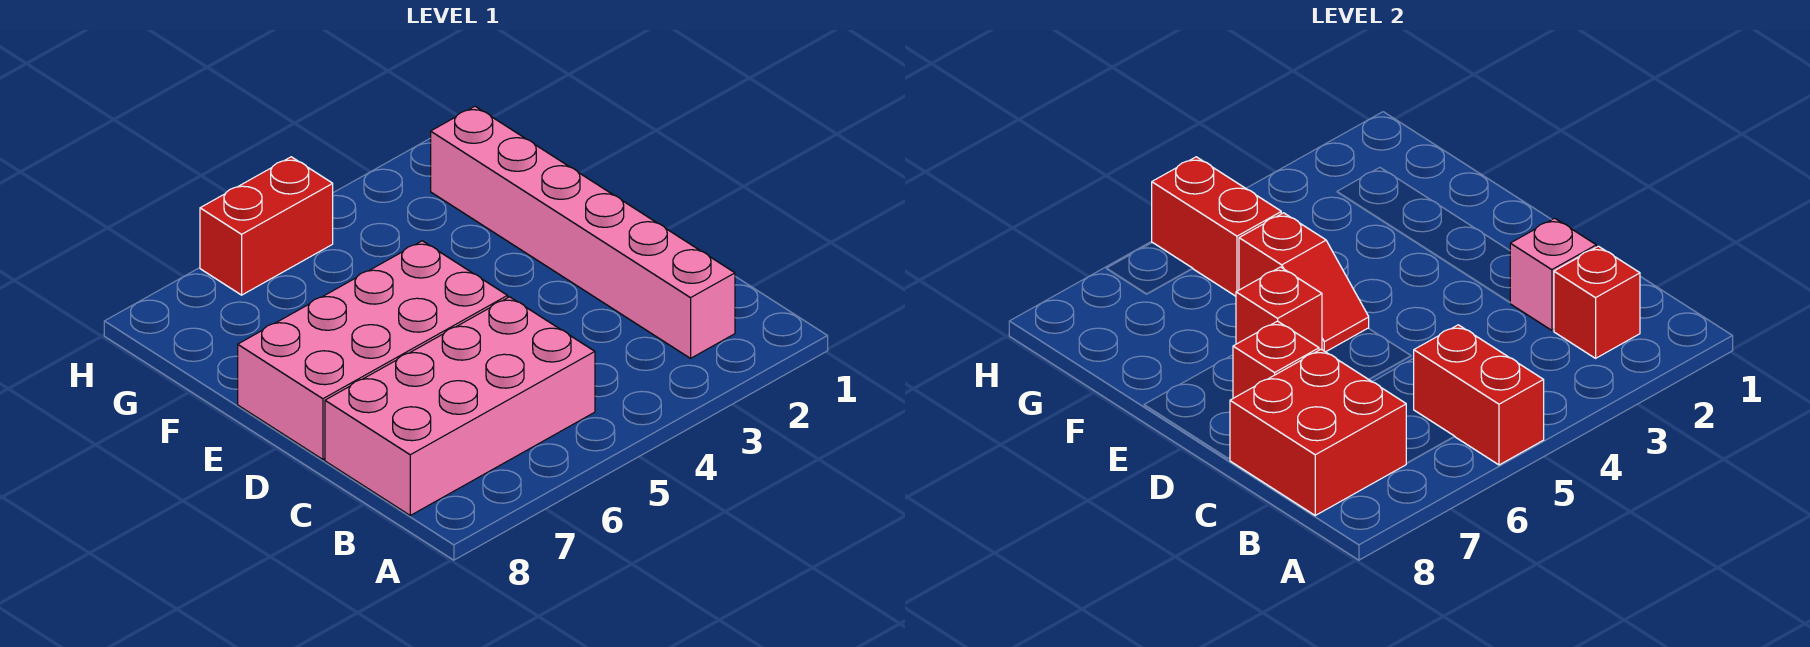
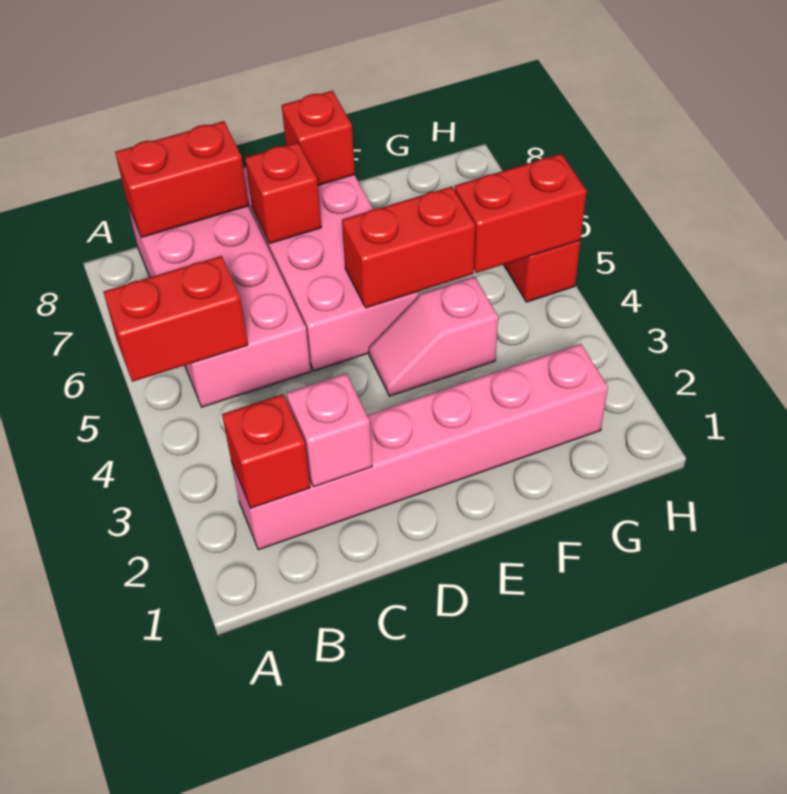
red 2x2 brick [1230,349,1406,515] -> red 1x2 brick [115,121,248,238]
none -> pink 1x2 slope [369,277,498,396]
red 1x2 slope [1239,213,1369,352] -> red 1x2 brick [342,186,475,308]
red 1x1 brick [1236,267,1322,350] -> red 1x1 brick moved to [282,91,355,185]

